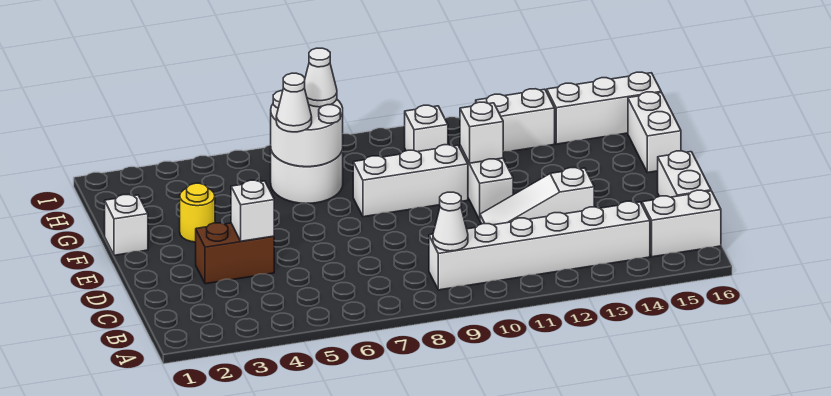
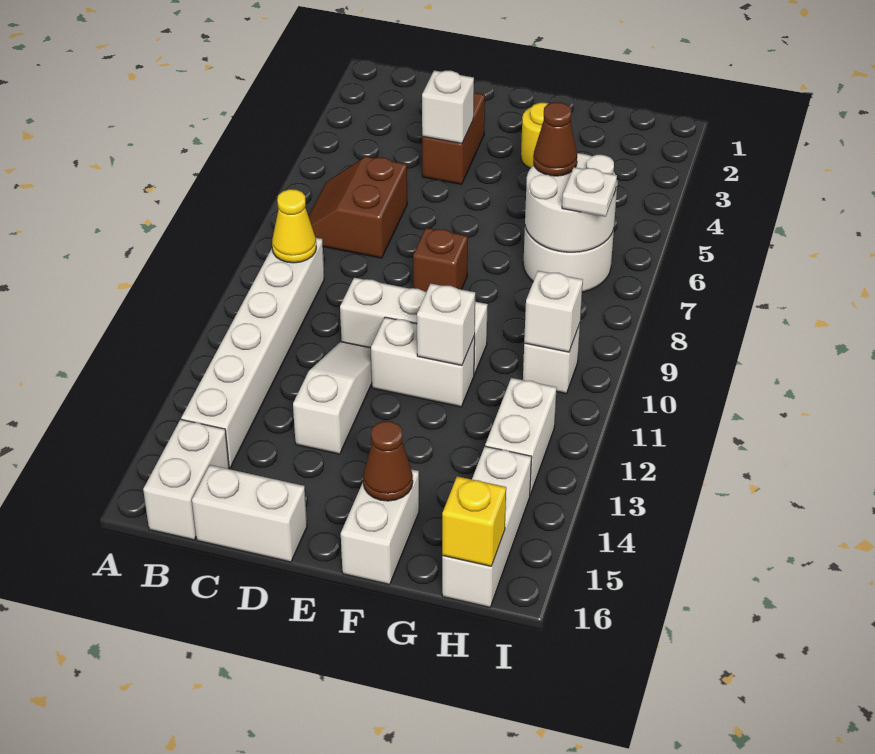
none -> brown 2x2 slope [308,156,407,258]
white 1x1 cone [433,192,468,251] -> yellow 1x1 cone [272,189,316,263]
none -> brown 1x1 brick [413,228,468,292]
white 1x1 brick [105,195,148,255] -> white 1x1 brick moved to [524,271,583,352]
white 1x3 brick [353,145,468,217] -> white 1x3 brick turned to [340,278,488,375]
none -> brown 1x1 cone [363,421,413,501]
white 1x2 brick [628,92,681,173] -> white 1x2 brick turned to [341,469,419,585]
white 1x1 cone [276,73,312,132] -> brown 1x1 cone [533,102,577,176]
white 1x1 cone [305,48,337,107] -> white 1x1 plate [562,167,617,217]
none -> yellow 1x1 brick [442,476,506,566]

